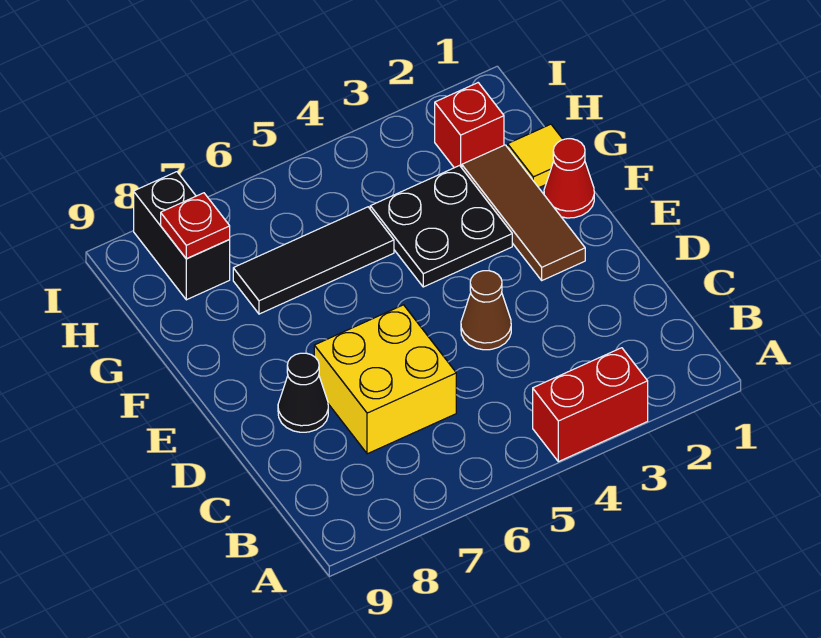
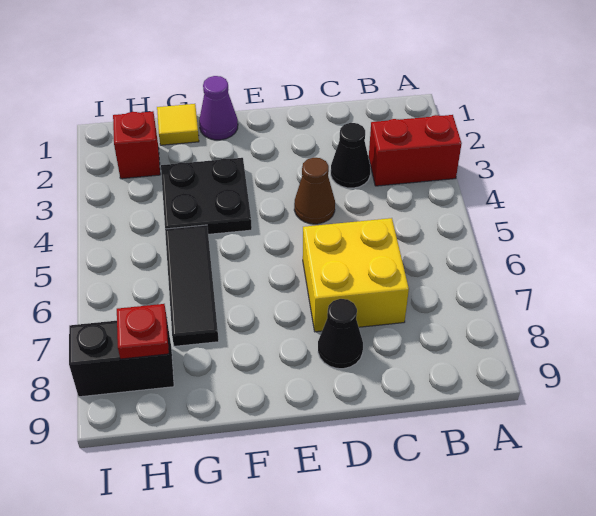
red 1x2 brick [533,348,648,462] -> red 1x2 brick turned to [369,115,462,186]
none -> black 1x1 cone [331,123,370,188]
brown 1x3 tile [462,145,585,280] -> none
red 1x1 cone [544,139,594,218] -> purple 1x1 cone [199,76,238,140]

